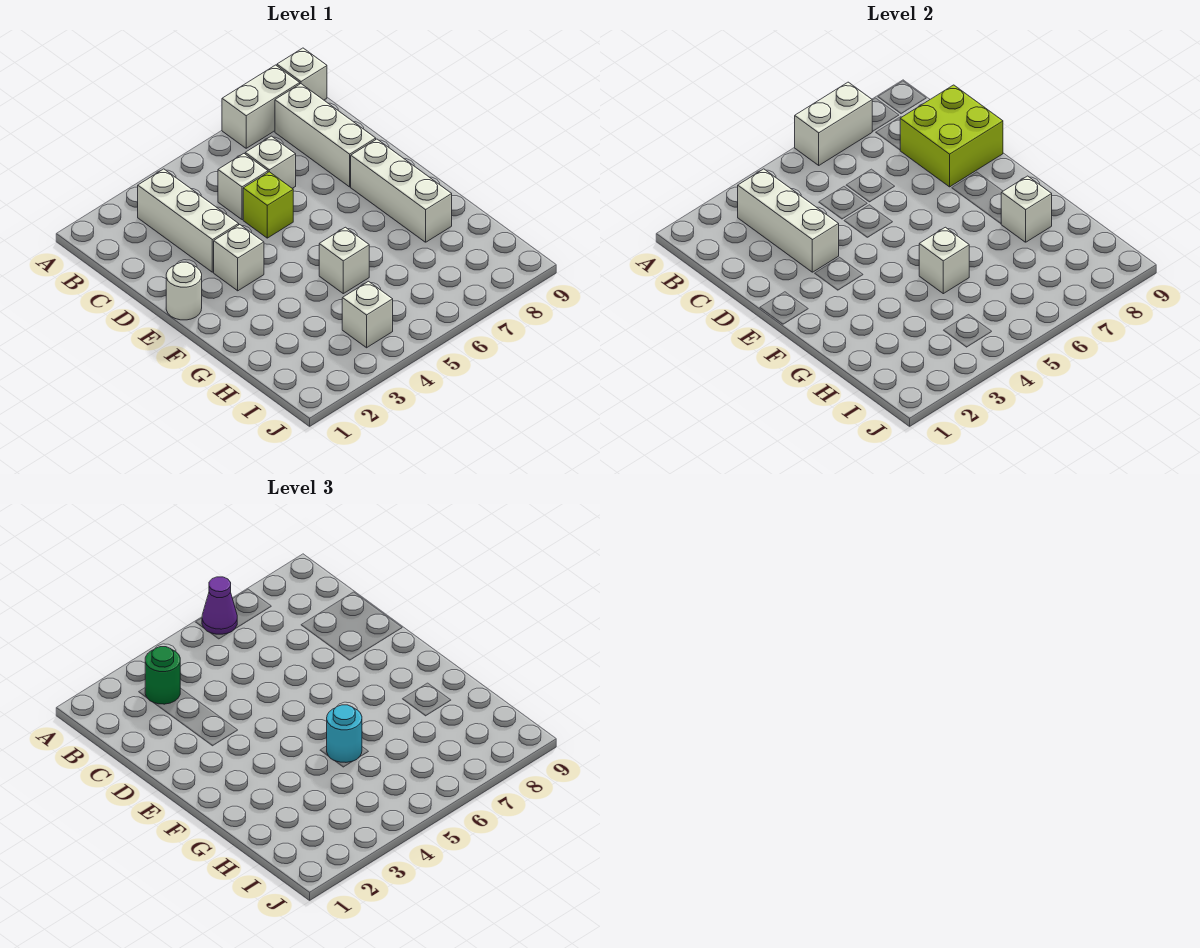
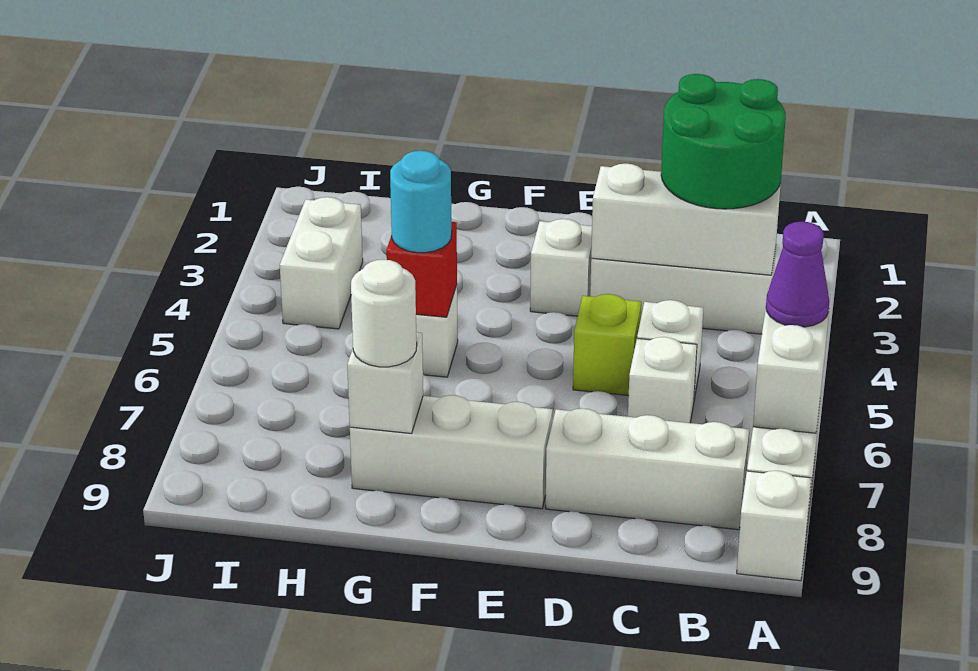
green 1x1 round brick [145,647,180,704] -> green 2x2 round brick [661,74,786,209]
lime 2x2 brick [900,85,1003,187] -> none
white 1x1 round brick [166,262,202,320] -> white 1x1 round brick moved to [351,259,417,367]
white 1x1 brick [919,227,969,294] -> red 1x1 brick [386,222,457,317]
white 1x1 brick [342,281,393,348] -> white 1x2 brick [280,197,363,329]

